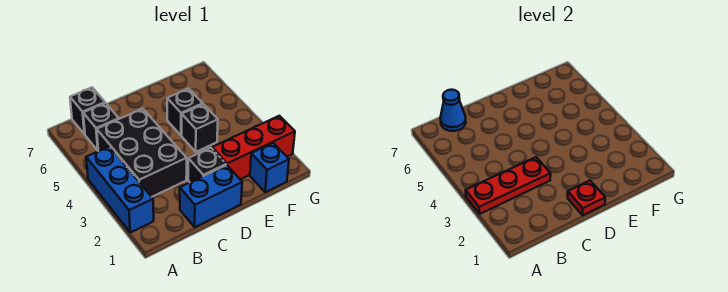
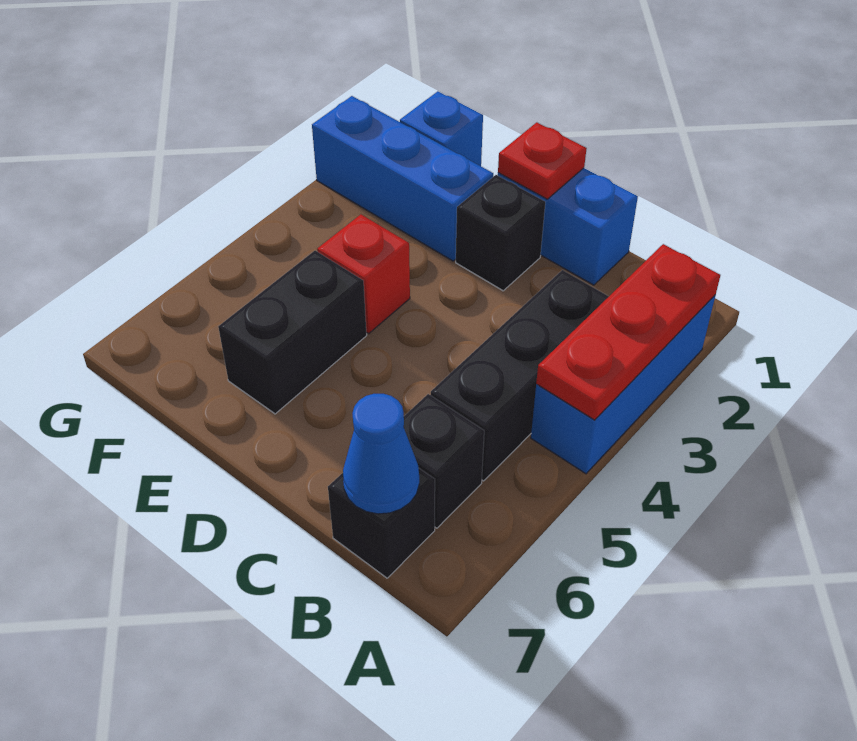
red 1x3 plate [466,157,551,214] -> red 1x3 plate turned to [536,244,720,420]
black 2x3 brick [97,109,187,197] -> black 1x3 brick [431,270,609,481]
red 1x3 brick [212,116,295,179] -> blue 1x3 brick [312,96,493,261]
black 1x1 brick [182,104,218,152] -> red 1x1 brick [317,214,410,333]
black 1x1 brick [167,88,203,136] -> black 1x2 brick [218,251,367,414]

